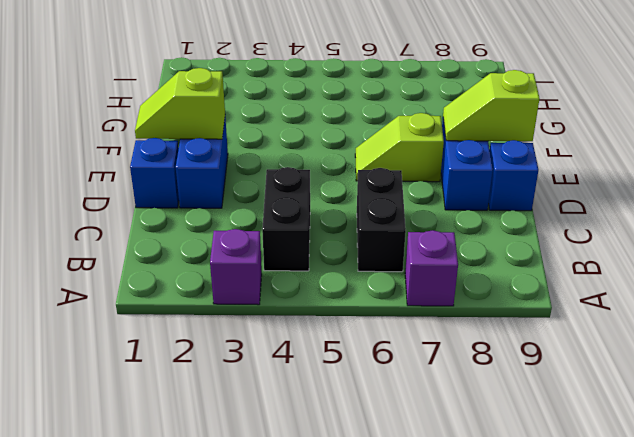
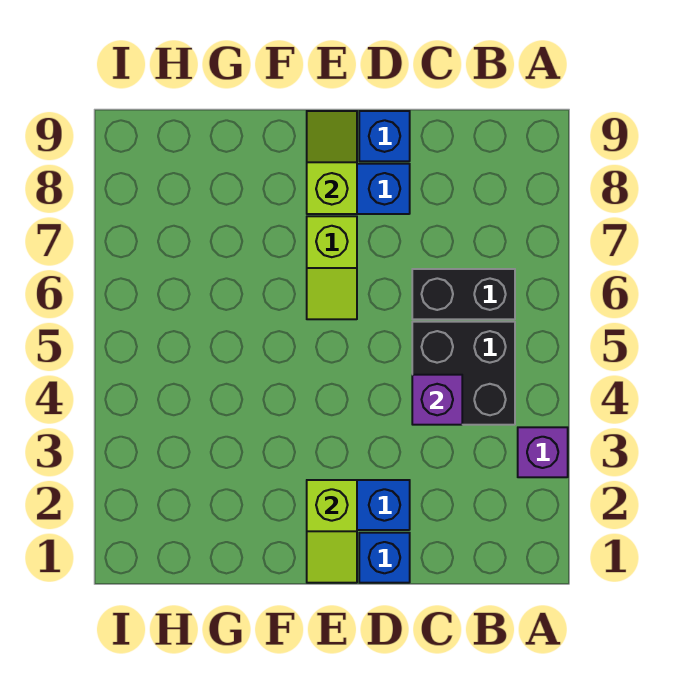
purple 1x1 brick [405,230,458,306] -> purple 1x1 brick moved to [412,375,462,425]
black 1x2 brick [262,167,310,271] -> black 2x2 brick [412,322,515,425]
lime 1x2 slope [443,70,540,141] -> lime 1x2 slope turned to [307,111,357,214]

